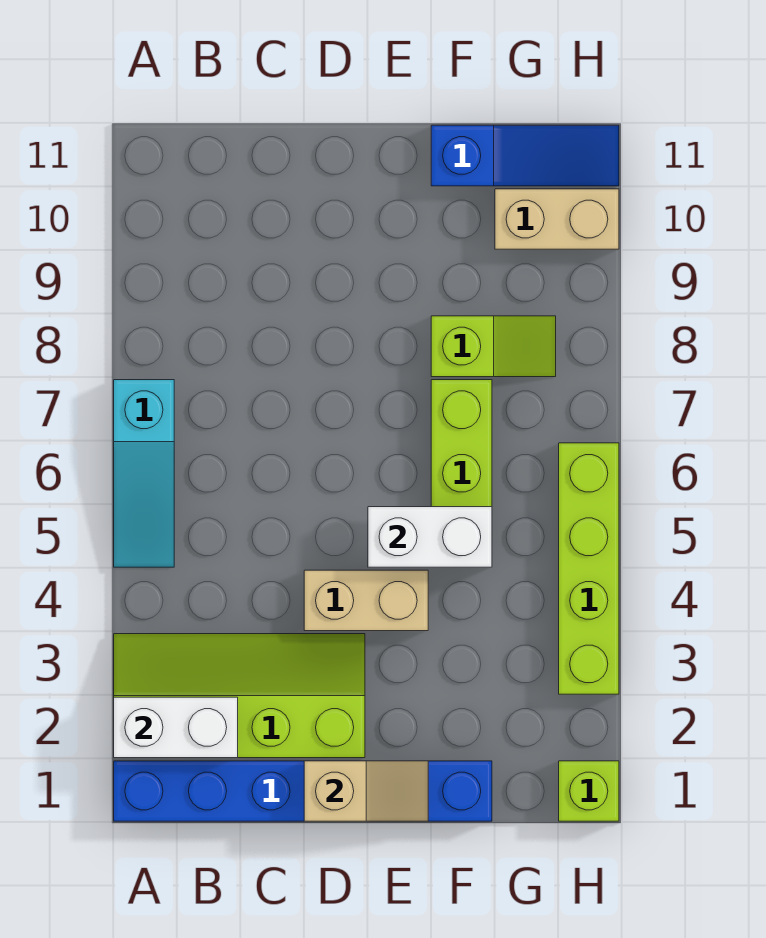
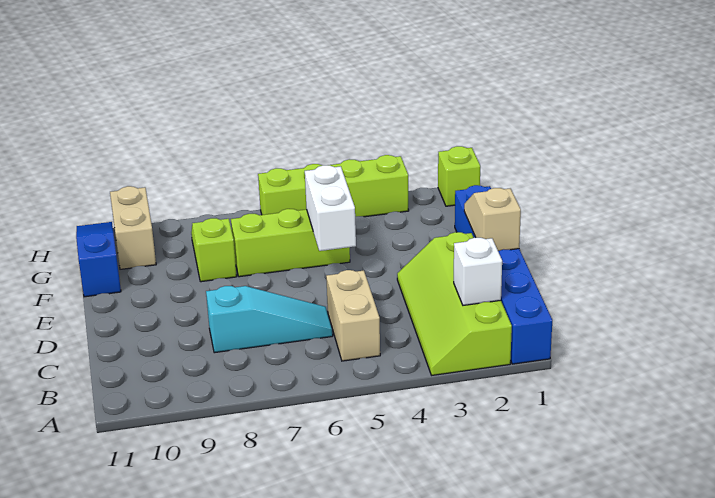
white 1x2 brick [114,697,238,758] -> white 1x1 brick [454,238,502,305]
cyan 1x3 slope [114,380,174,567] -> cyan 1x3 slope moved to [206,286,333,353]
tan 1x2 brick [304,570,428,631] -> tan 1x2 brick moved to [326,270,380,361]

